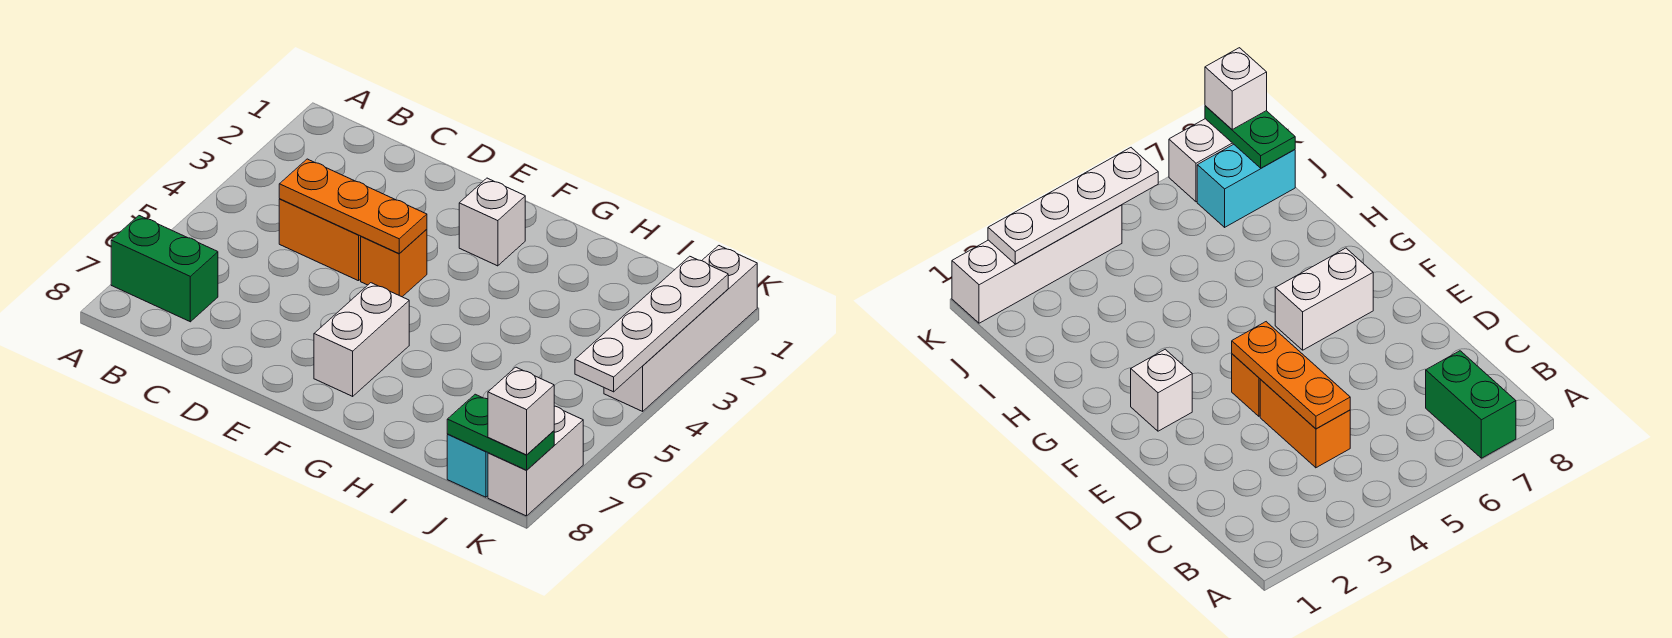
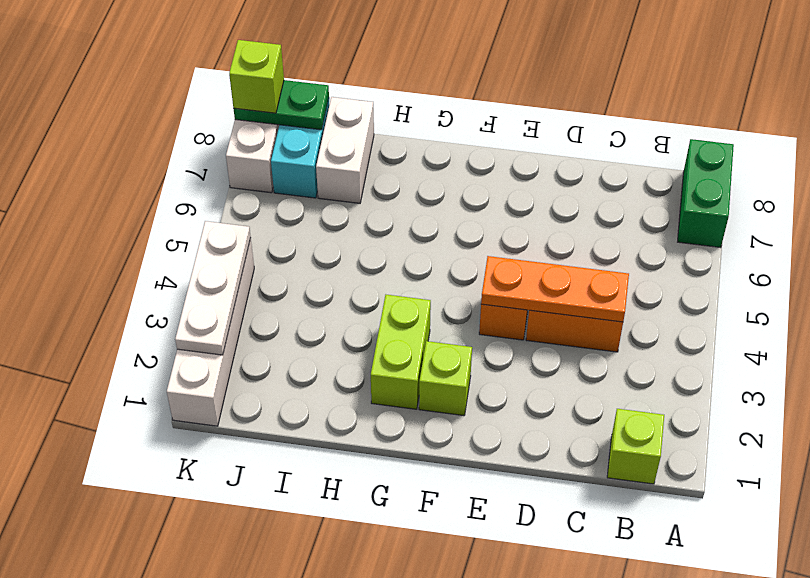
green 1x2 brick [111,216,218,322] -> green 1x2 brick turned to [678,139,734,248]
none -> lime 1x1 brick [607,409,664,484]
white 1x1 brick [459,178,525,266] -> lime 1x1 brick [419,341,472,416]
white 1x2 brick [314,283,409,396] -> white 1x2 brick moved to [316,97,374,203]
none -> lime 1x2 brick [371,295,431,409]
white 1x4 plate [575,256,728,392] -> white 1x3 plate [175,221,251,355]
white 1x1 brick [488,367,554,455] -> lime 1x1 brick [229,40,284,113]

